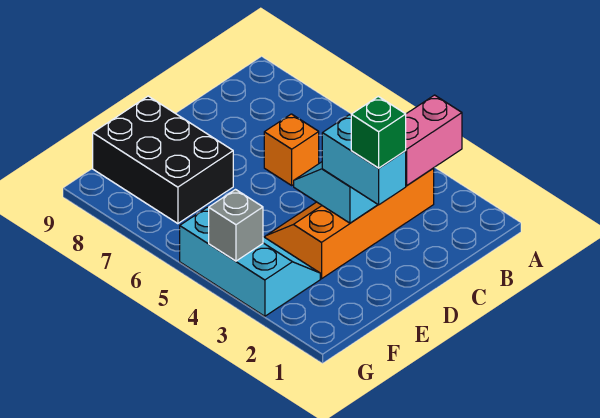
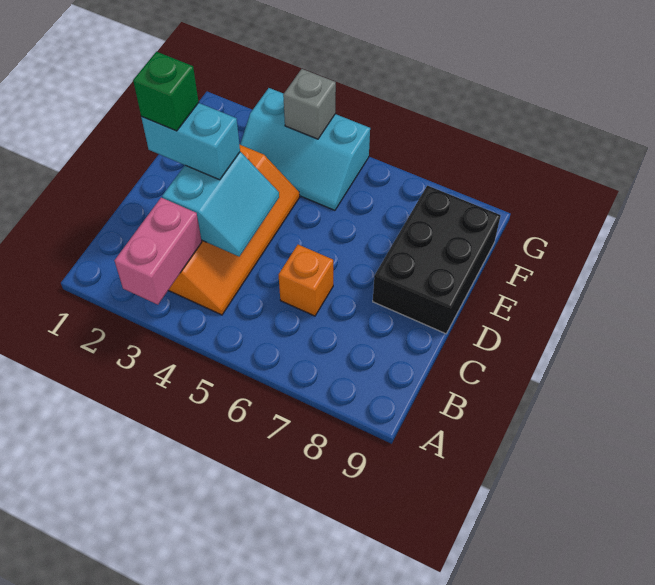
black 2x3 brick [93,96,233,224] -> black 2x3 brick turned to [373,185,501,334]

